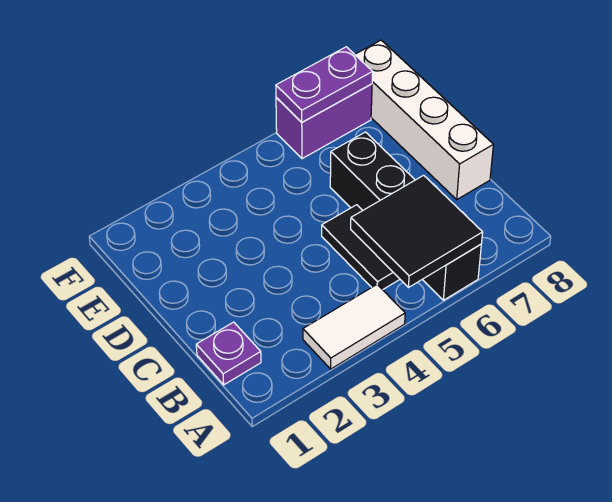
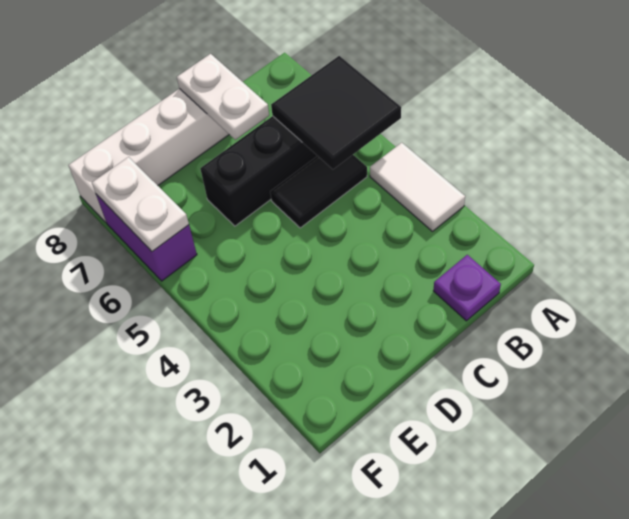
none -> white 1x2 plate [177,54,269,140]
purple 1x2 plate [276,47,373,122] -> white 1x2 plate [92,157,189,252]

